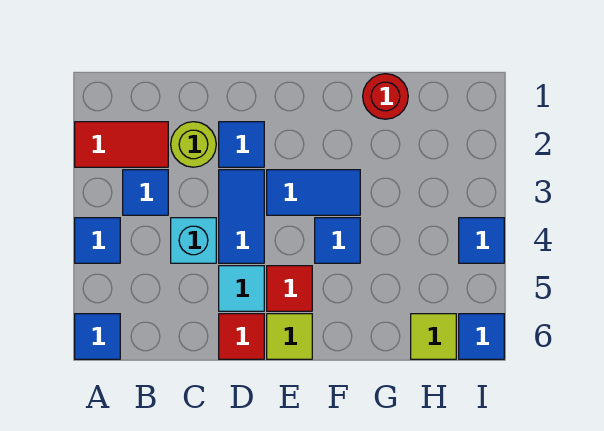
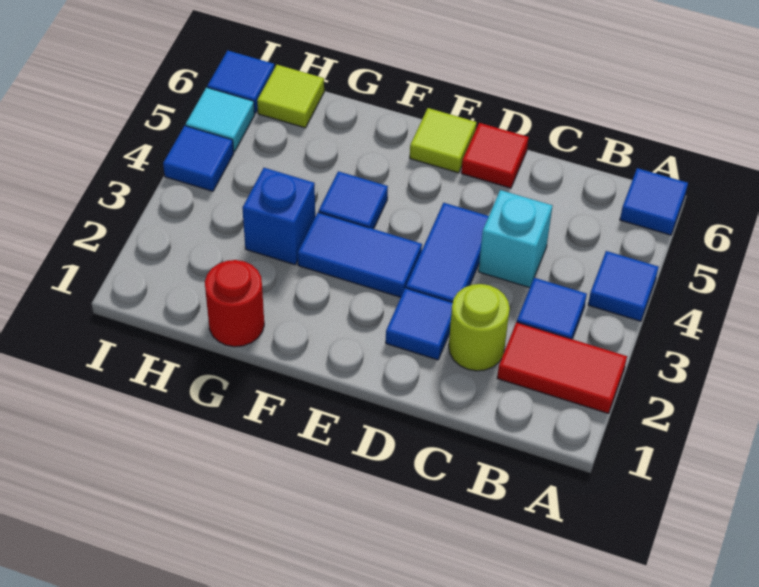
cyan 1x1 tile [219,266,264,311] -> cyan 1x1 tile moved to [186,88,255,152]
red 1x1 tile [267,266,312,311] -> none
none -> blue 1x1 brick [242,168,315,265]

